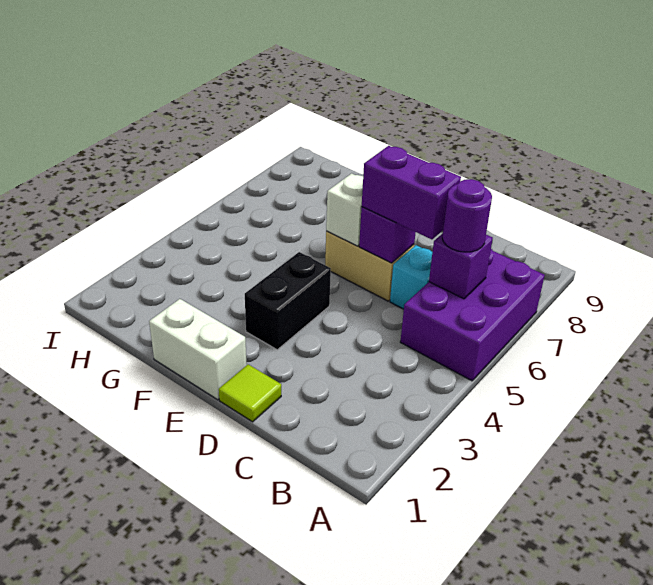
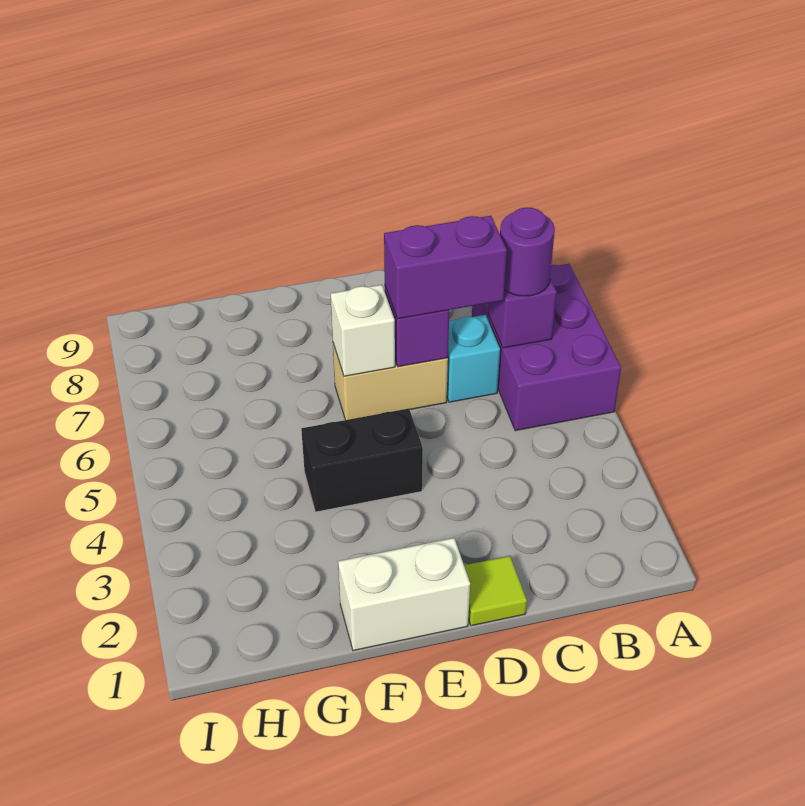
black 1x2 brick [245,252,331,350] -> black 1x2 brick turned to [301,409,423,512]

